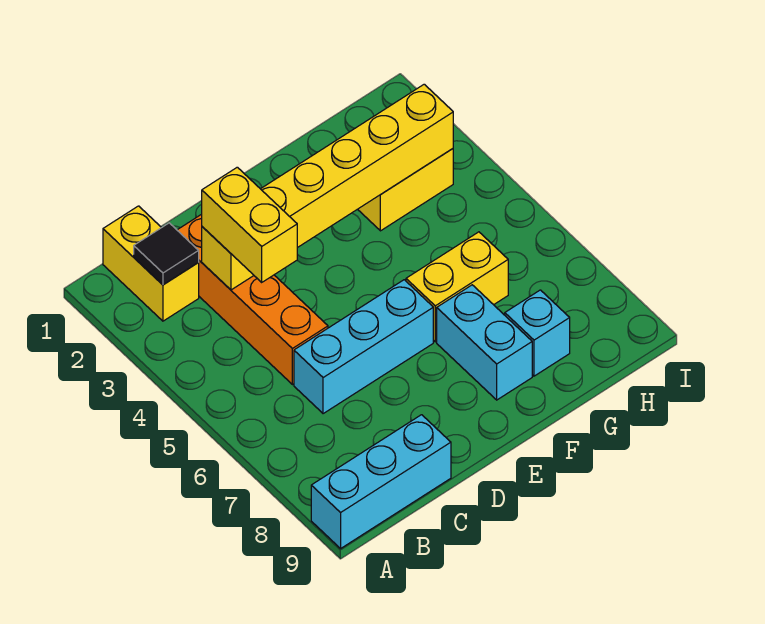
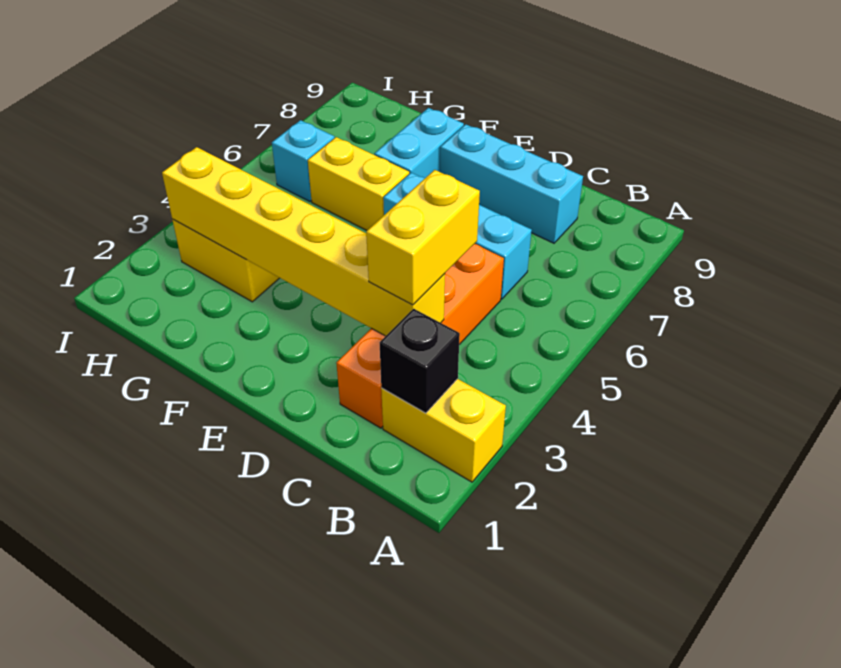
cyan 1x3 brick [311,415,451,548] -> cyan 1x3 brick moved to [440,124,583,243]
yellow 1x2 brick [103,206,199,321] -> yellow 1x2 brick turned to [381,379,506,482]
black 1x1 tile [134,223,199,285] -> black 1x1 brick [380,309,460,413]
cyan 1x1 brick [505,290,570,376] -> cyan 1x1 brick moved to [272,120,334,202]

